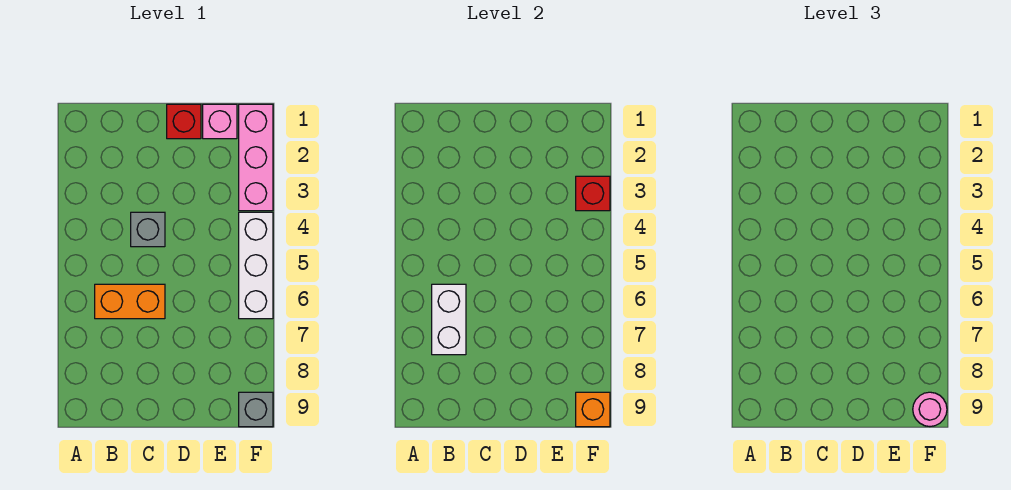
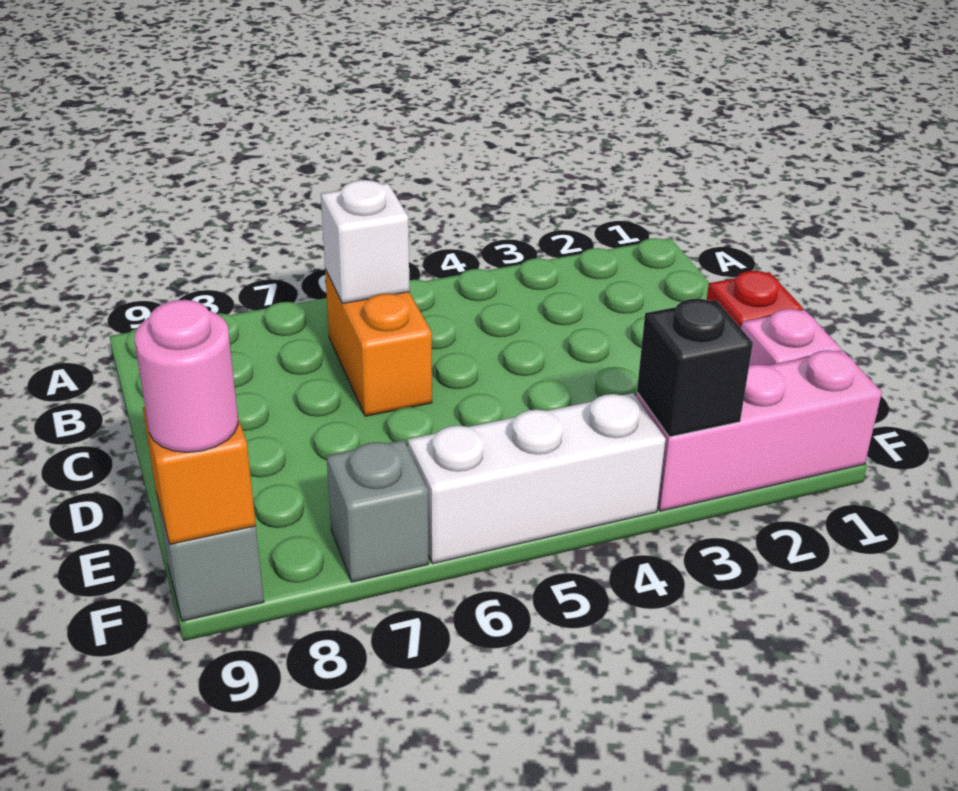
white 1x2 brick [432,284,466,355] -> white 1x1 brick [321,180,410,303]
grey 1x1 brick [131,212,165,247] -> grey 1x1 brick moved to [327,440,428,582]
red 1x1 brick [576,176,610,211] -> black 1x1 brick [637,299,753,437]

